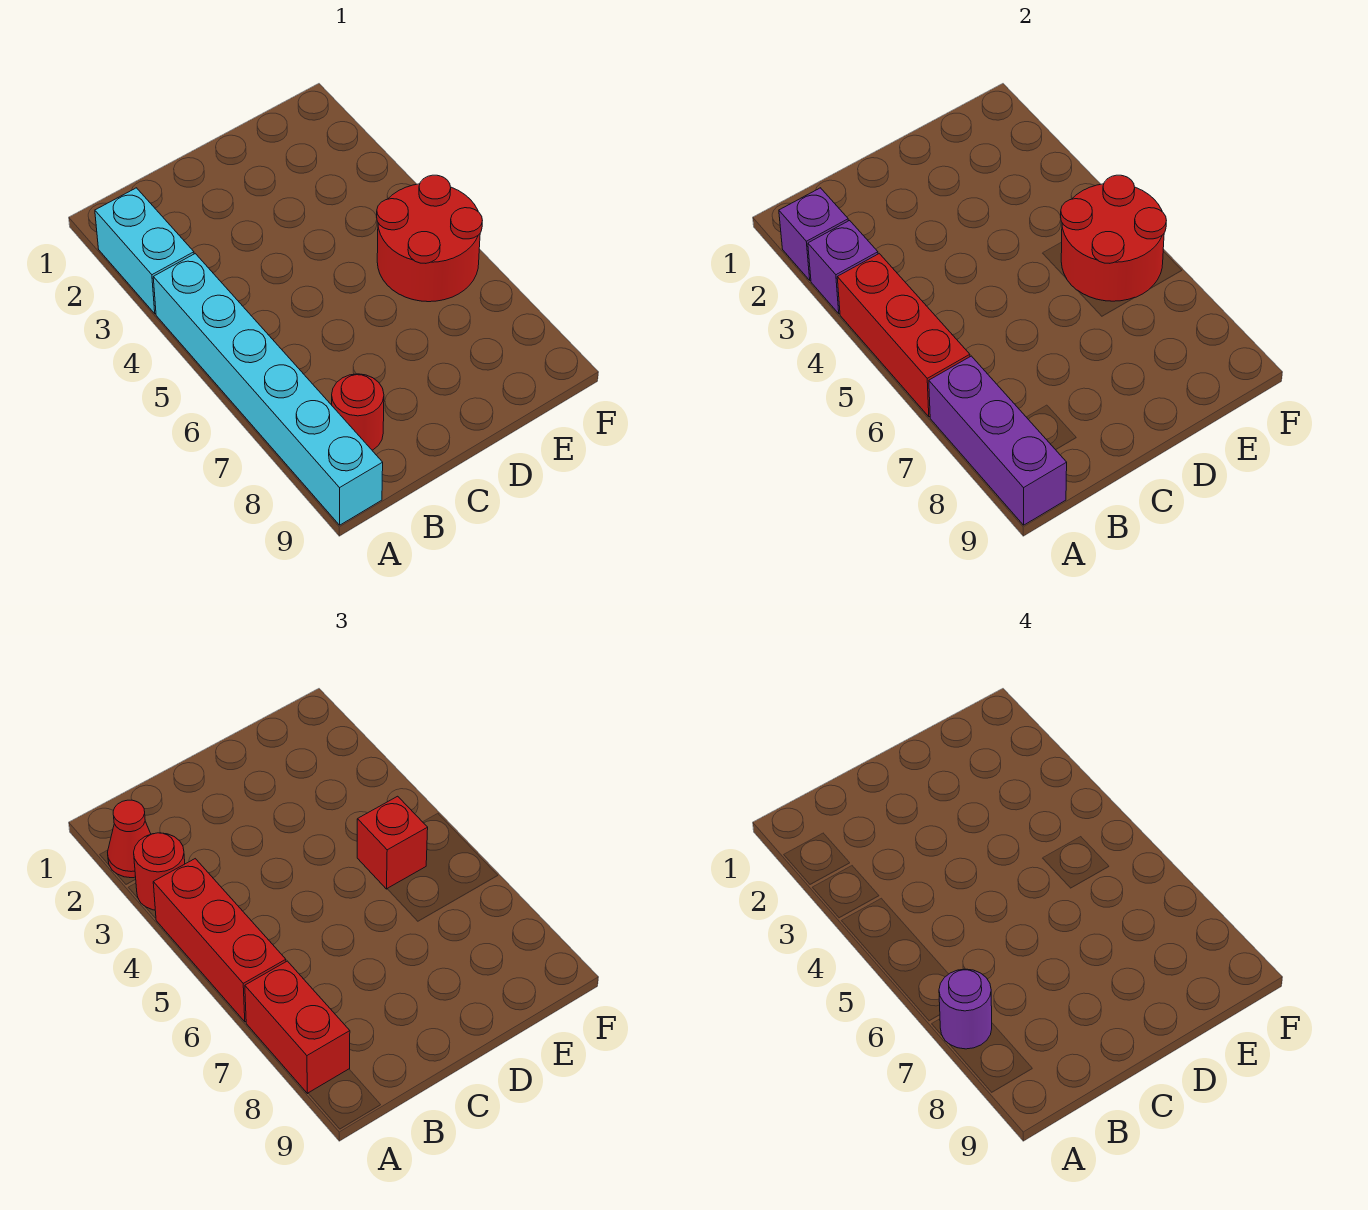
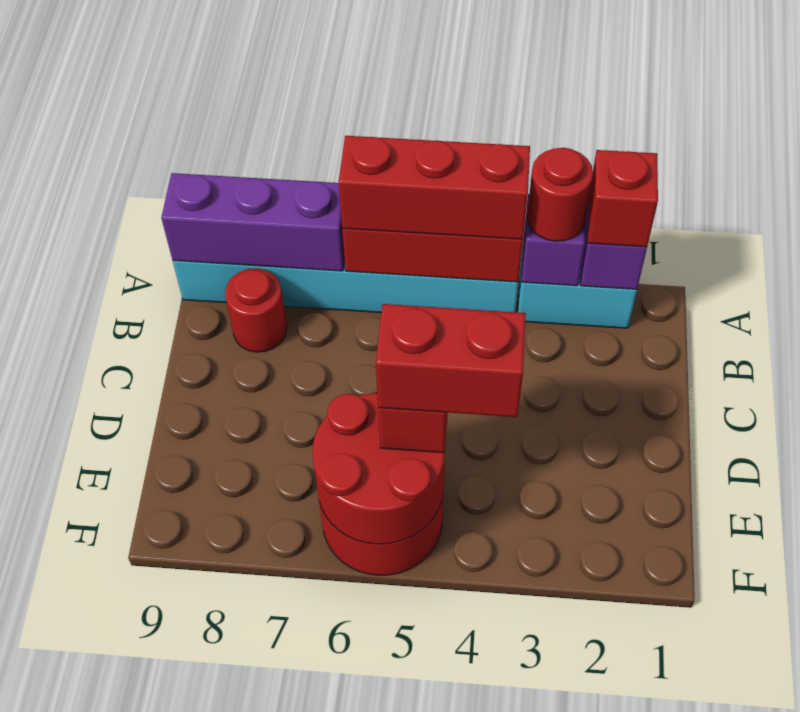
red 1x1 cone [108,800,151,878] -> red 1x1 brick [588,150,658,247]
red 1x2 brick [245,961,350,1094] -> red 1x2 brick moved to [376,304,526,417]
purple 1x1 round brick [939,969,992,1049] -> none

